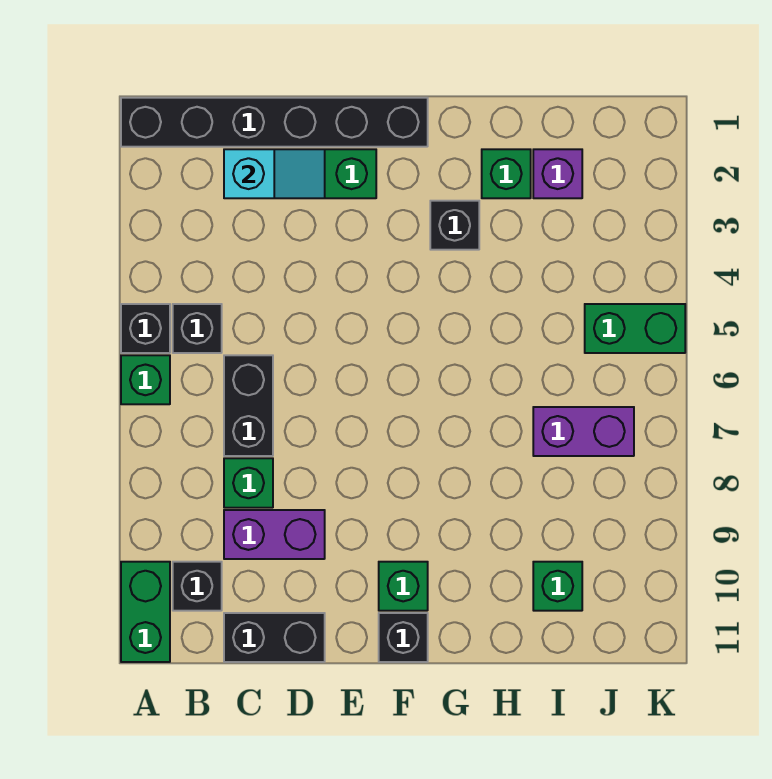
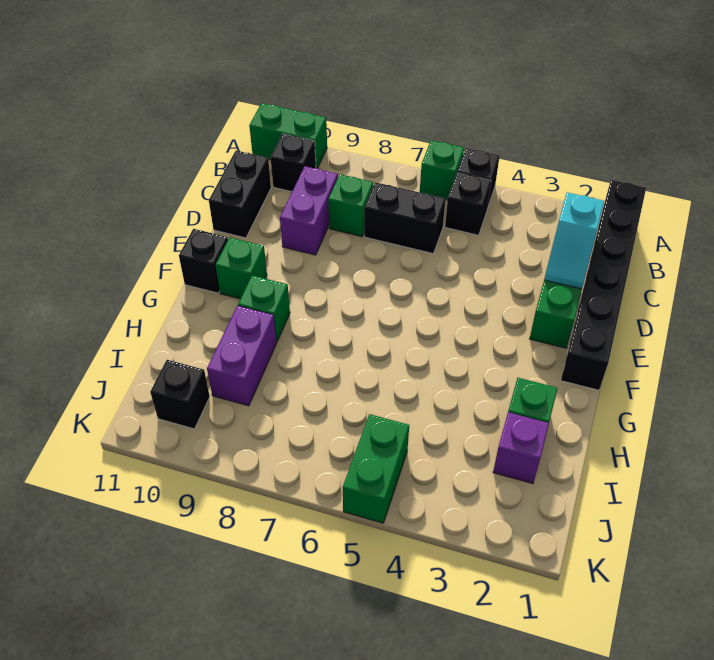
black 1x1 brick [430,201,479,250] -> black 1x1 brick moved to [150,360,210,429]
purple 1x2 brick [533,407,634,456] -> purple 1x2 brick moved to [207,306,277,406]
green 1x1 brick [533,562,582,611] -> green 1x1 brick moved to [238,275,290,341]

